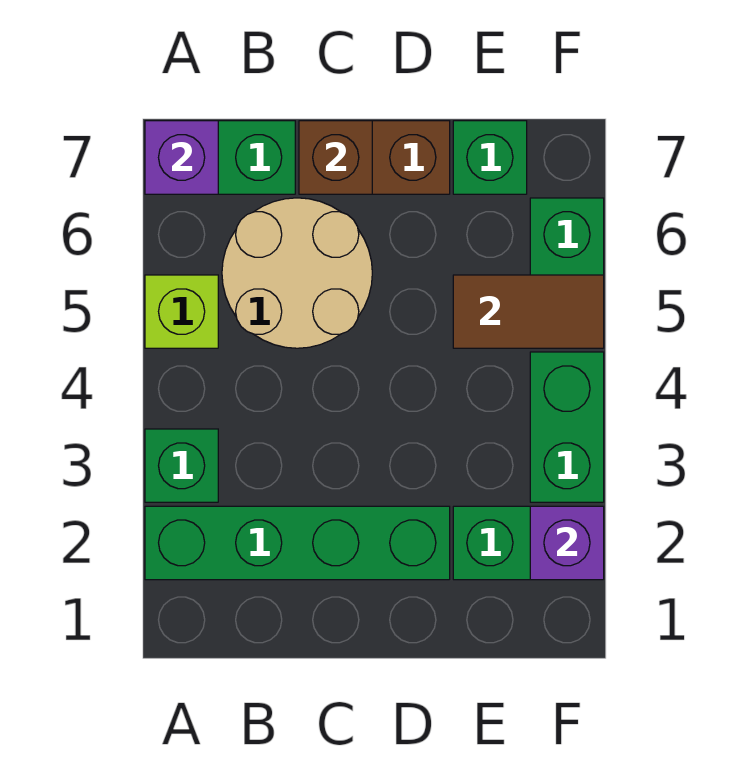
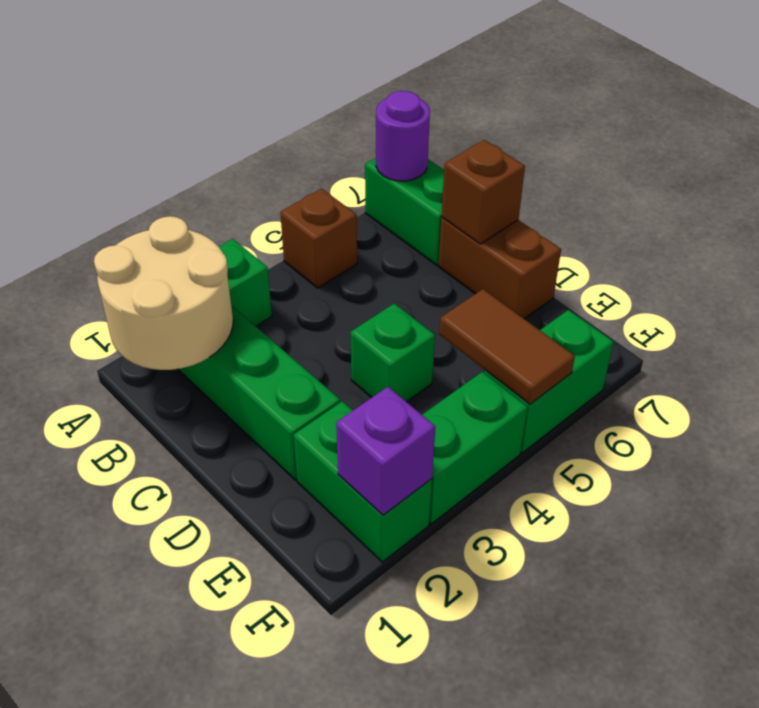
lime 1x1 brick [145,275,218,348] -> brown 1x1 brick [280,189,357,288]
purple 1x1 brick [145,121,218,194] -> purple 1x1 round brick [376,91,430,181]
tan 2x2 round brick [222,198,372,348] -> tan 2x2 round brick moved to [94,216,233,370]
green 1x1 brick [453,121,527,194] -> green 1x1 brick moved to [351,303,435,402]

